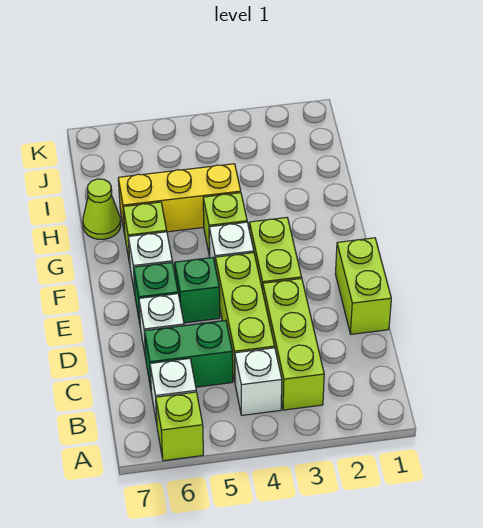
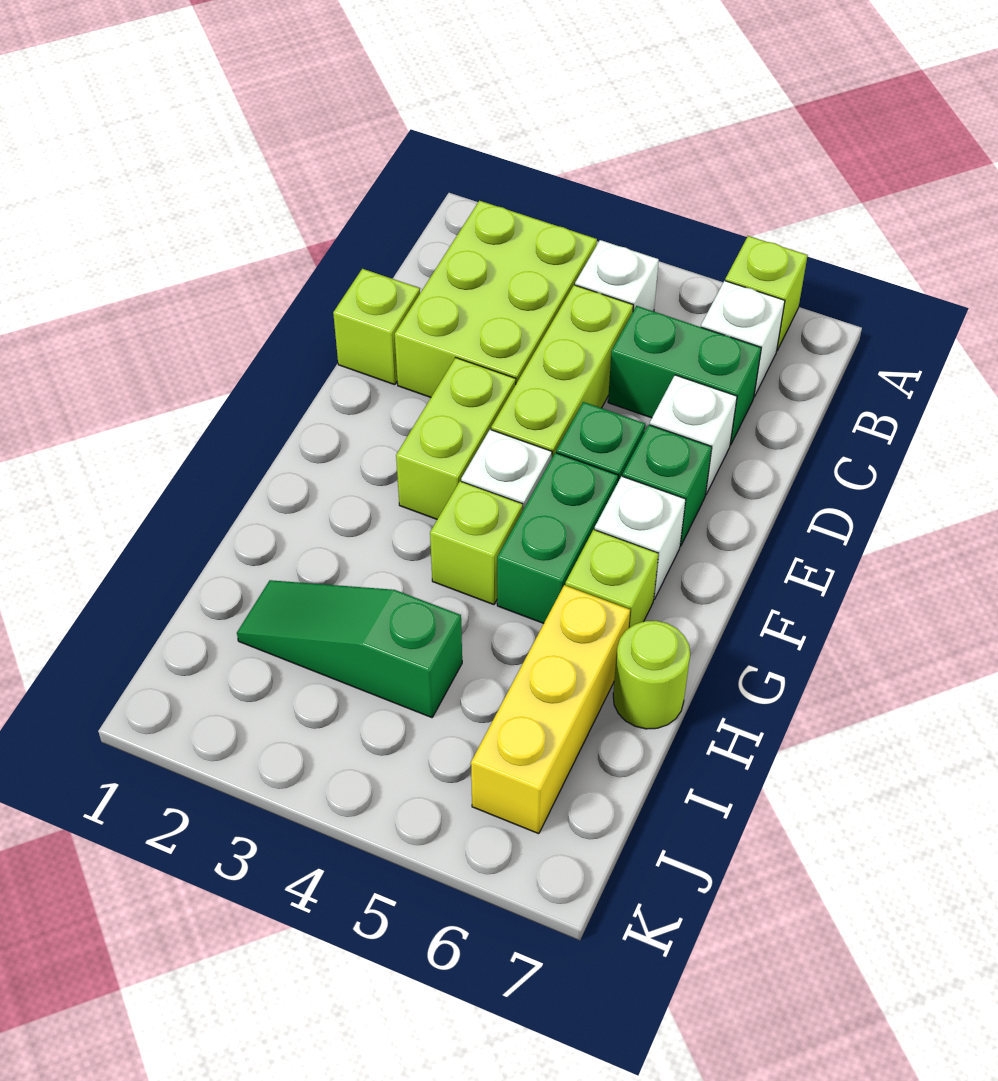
lime 1x3 brick [263,278,324,410] -> lime 2x3 brick [395,201,597,397]
lime 1x2 brick [335,238,391,334] -> lime 1x1 brick [333,269,420,385]
none -> green 1x2 brick [497,453,618,623]
yellow 1x3 brick [118,164,241,234] -> yellow 1x3 brick turned to [471,585,630,834]
lime 1x1 cone [83,179,121,239] -> lime 1x1 round brick [613,621,690,729]
none -> green 1x3 slope [237,580,462,718]

